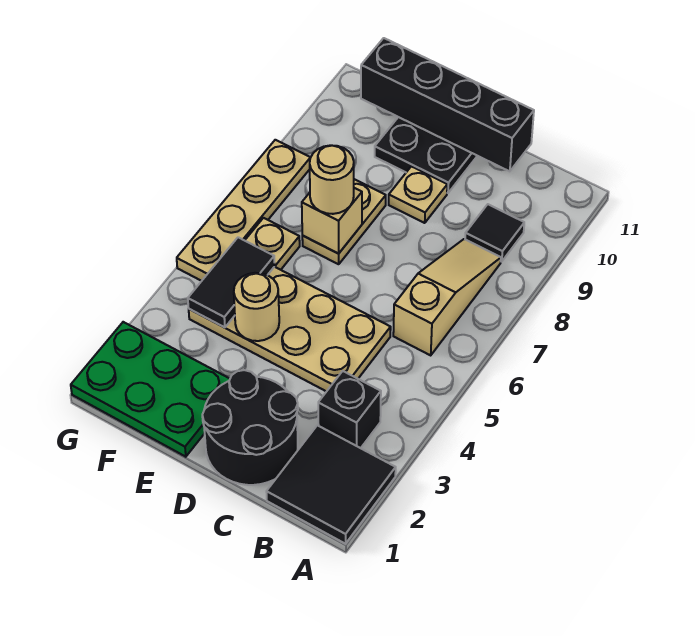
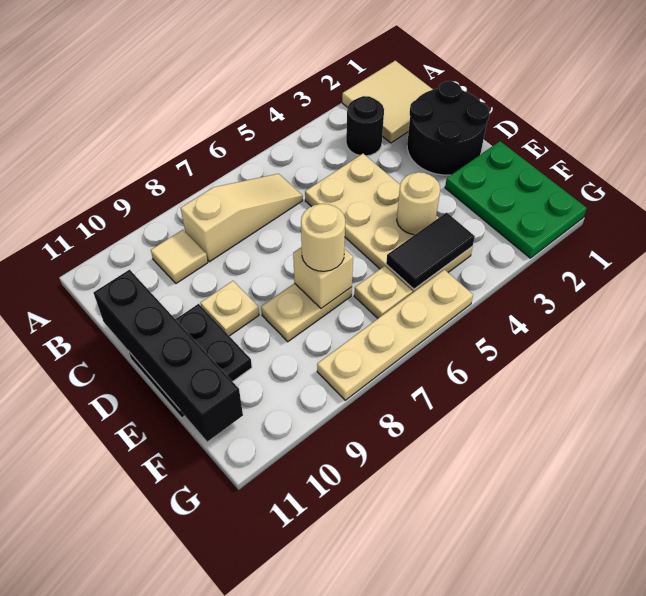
black 2x2 tile [266,425,396,544] -> tan 2x2 tile [342,61,433,143]
black 1x1 brick [318,371,381,448] -> black 1x1 round brick [346,96,384,156]
tan 1x3 slope [393,239,501,355] -> tan 1x3 slope turned to [181,174,303,262]
black 1x1 tile [465,204,524,262] -> tan 1x1 tile [151,230,208,283]

